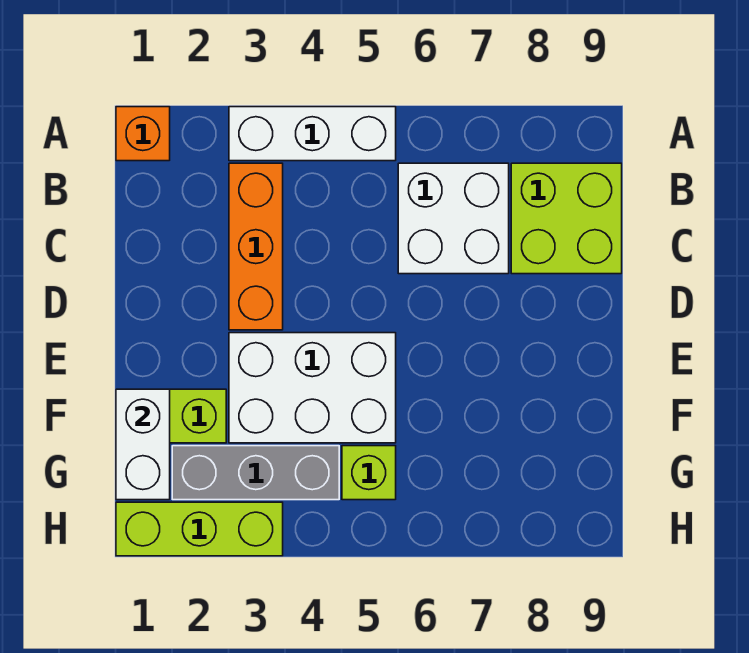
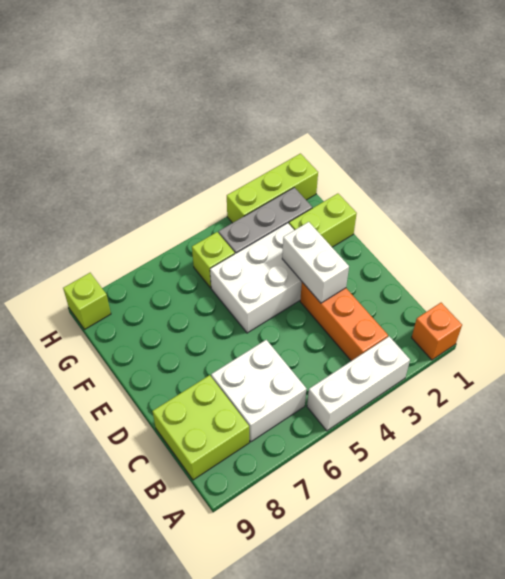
white 1x2 brick [116,389,170,500] -> white 1x2 brick moved to [282,222,349,303]
none -> lime 1x1 brick [63,273,111,330]

